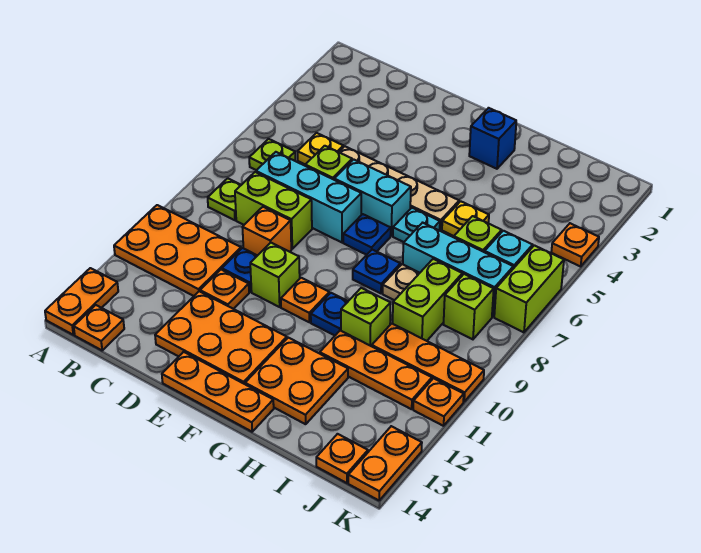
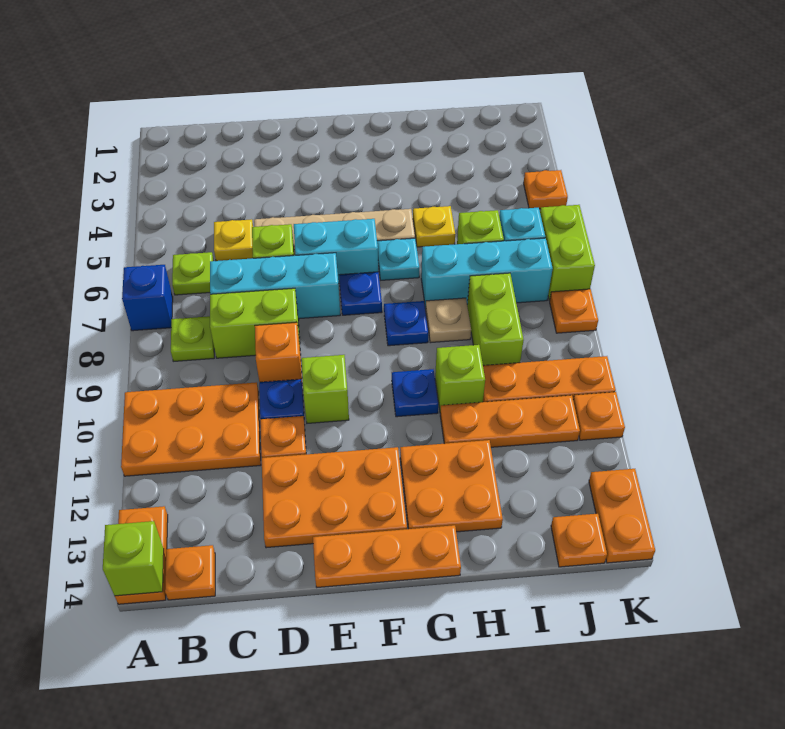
orange 1x1 plate [281,278,329,322] -> orange 1x1 plate moved to [550,289,598,333]
blue 1x1 brick [469,108,516,169] -> blue 1x1 brick moved to [122,265,173,331]
lime 1x1 brick [444,274,494,339] -> lime 1x1 brick moved to [103,521,164,596]

